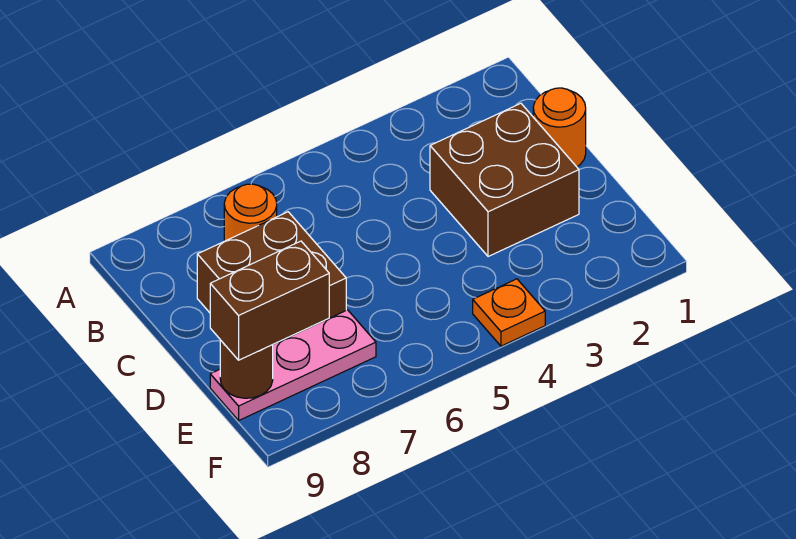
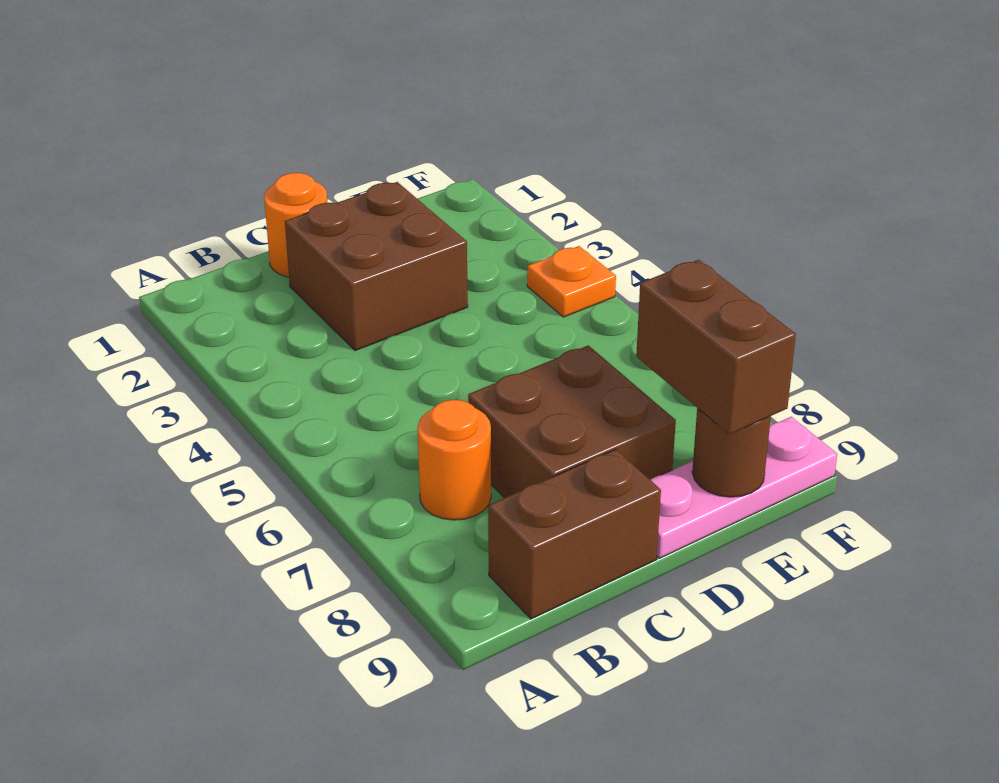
none -> brown 1x2 brick [488,449,661,619]
pink 1x3 plate [210,310,376,420] -> pink 1x3 plate turned to [651,417,837,558]

